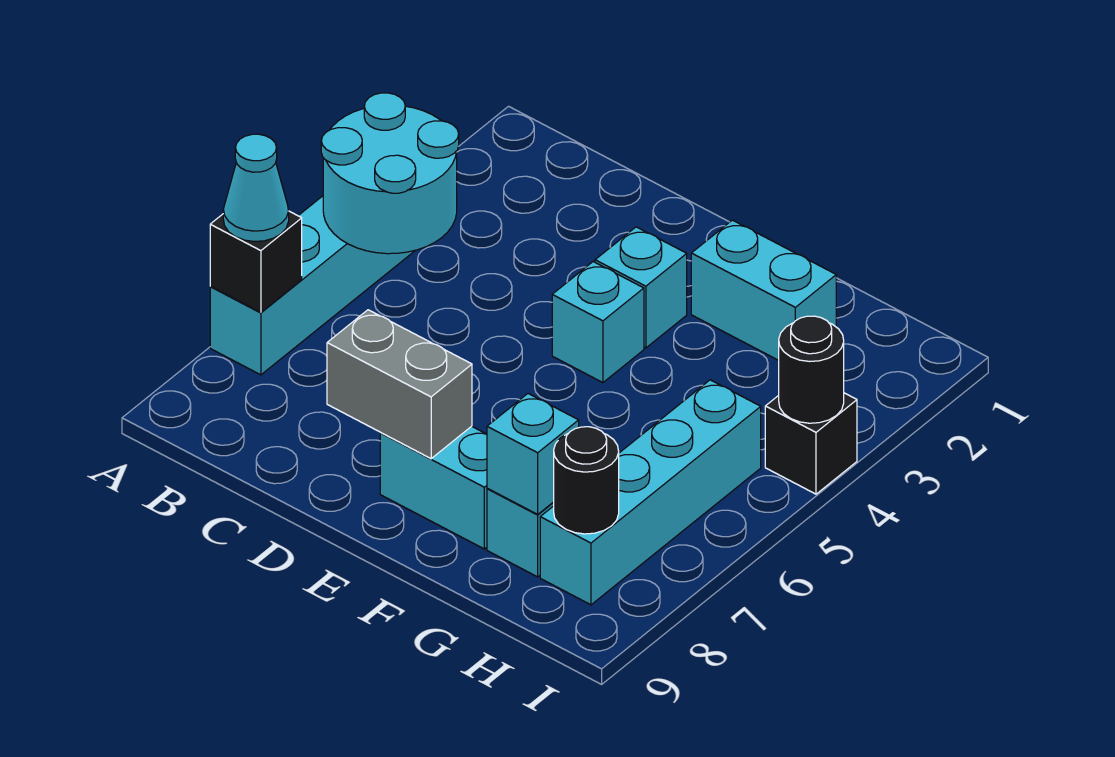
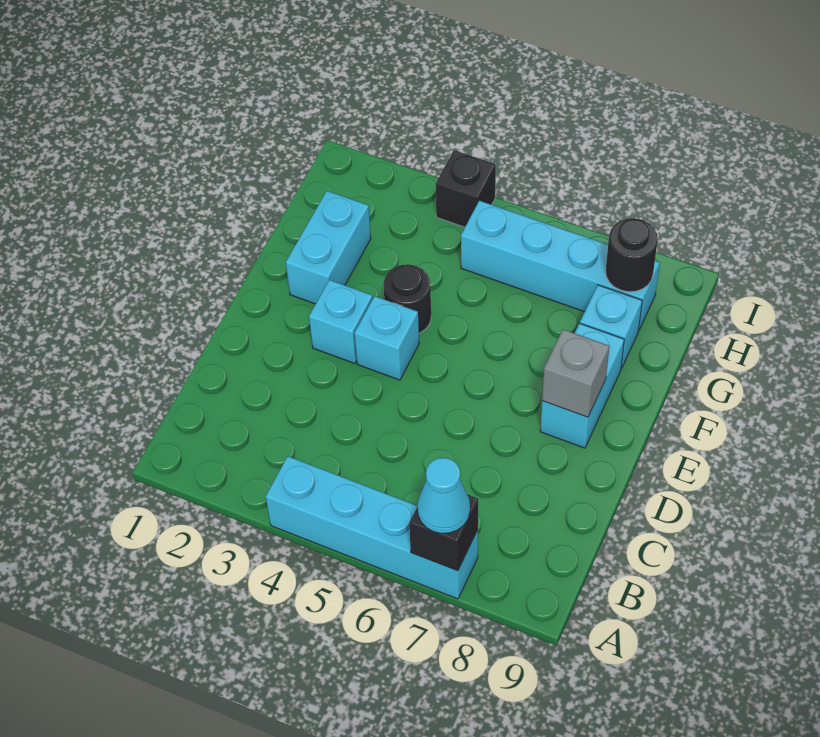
cyan 2x2 round brick [321,93,459,254] -> none
grey 1x2 brick [327,310,472,459] -> grey 1x1 brick [542,329,609,417]
cyan 1x1 brick [487,394,579,514] -> none
black 1x1 round brick [779,316,844,423] -> black 1x1 round brick moved to [383,264,431,333]

